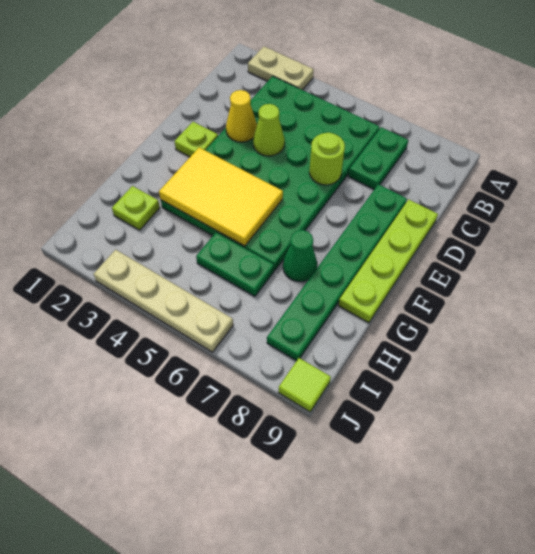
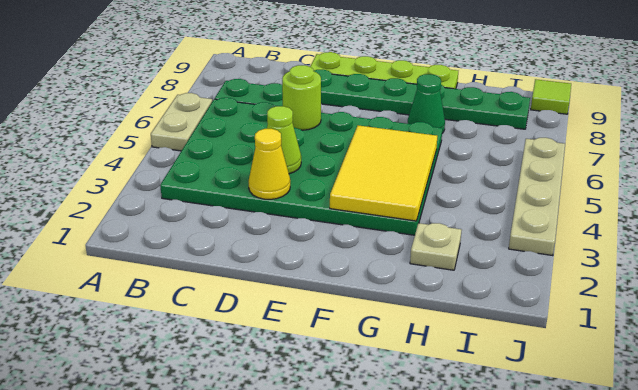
tan 1x2 plate [248,46,314,90] -> tan 1x2 plate moved to [151,93,212,151]
lime 1x1 plate [174,122,218,157] -> none
lime 1x1 plate [112,186,160,230] -> tan 1x1 plate [410,223,461,270]
green 1x2 plate [196,232,274,296] -> none

